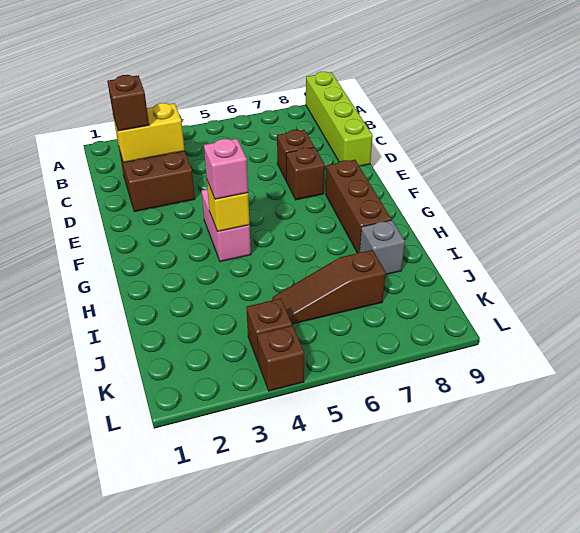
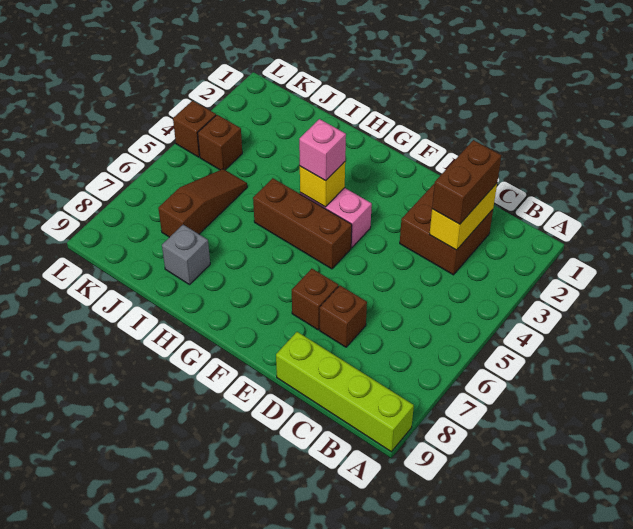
brown 1x1 brick [107,75,149,131] -> brown 1x2 brick [432,140,501,224]
brown 1x3 brick [326,160,391,253] -> brown 1x3 brick moved to [253,178,352,269]

